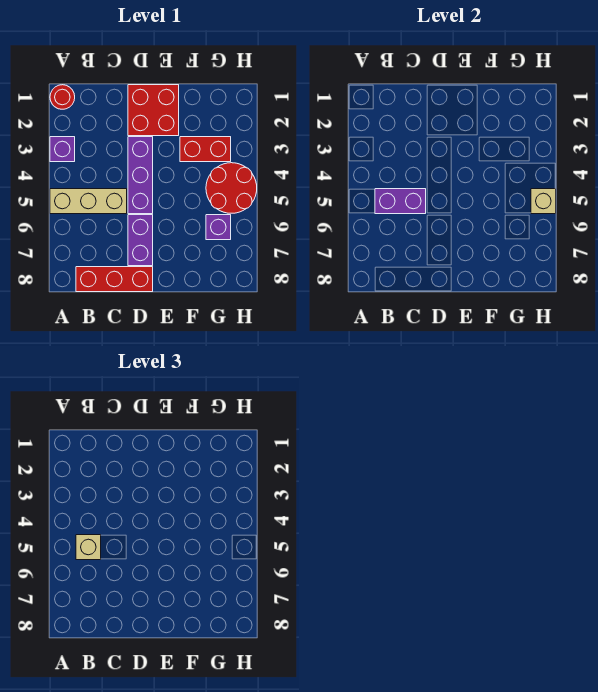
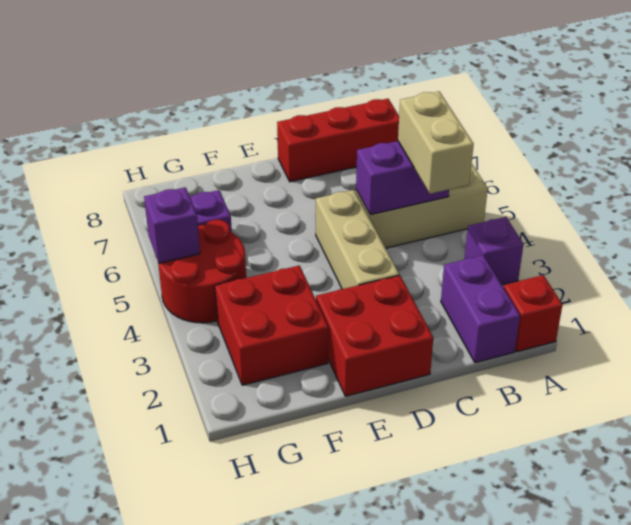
red 1x1 round brick [50,85,75,109] -> red 1x1 brick [504,275,562,352]
tan 1x1 brick [76,535,101,560] -> tan 1x2 brick [398,92,474,194]
purple 1x3 brick [128,137,153,214] -> tan 1x3 brick [315,190,399,289]
purple 1x2 brick [128,215,153,266] -> purple 1x2 brick moved to [441,255,520,363]
red 1x2 brick [180,137,231,162] -> red 2x2 brick [215,266,328,385]
tan 1x1 brick [531,189,556,214] -> purple 1x1 brick [144,187,200,263]

